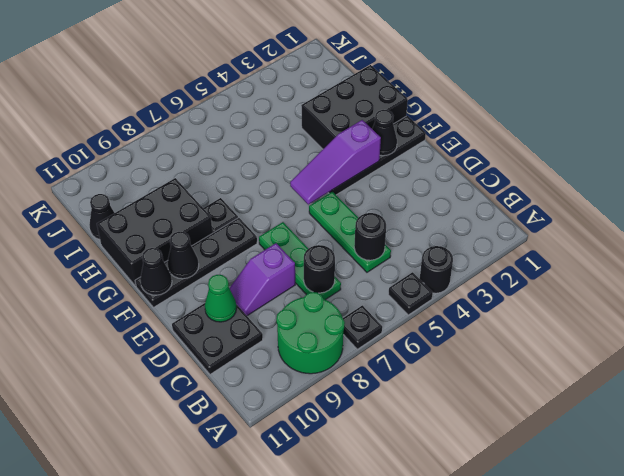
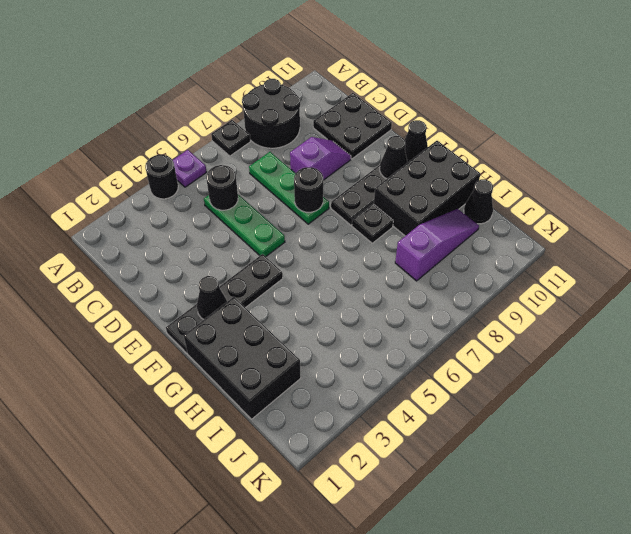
black 1x1 plate [388,272,433,315] -> purple 1x1 plate [173,150,206,187]
green 2x2 round brick [276,292,345,374] -> black 2x2 round brick [242,79,300,148]
black 1x1 round brick [304,245,335,293] -> black 1x1 round brick moved to [294,167,323,212]
green 1x1 cone [205,275,237,322] -> none
purple 1x3 slope [290,120,381,204] -> purple 1x3 slope moved to [395,209,479,281]
black 2x3 brick [301,65,408,149] -> black 2x3 brick turned to [183,297,301,419]

